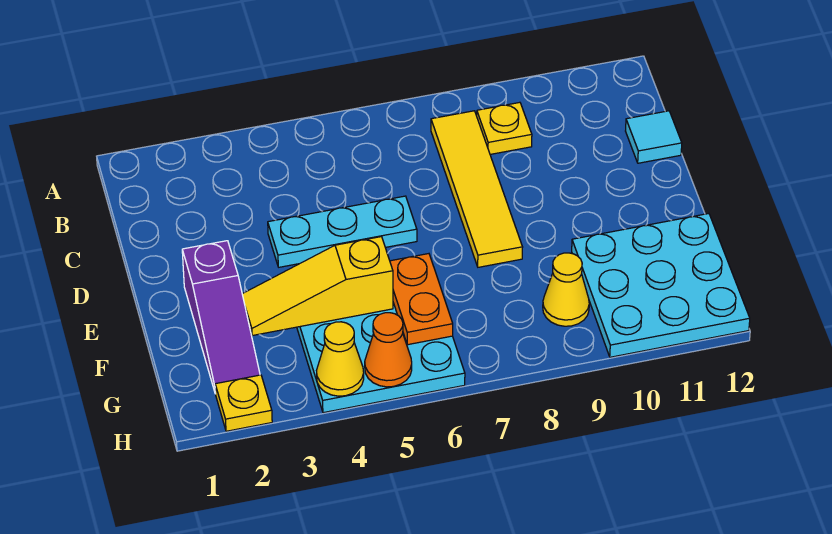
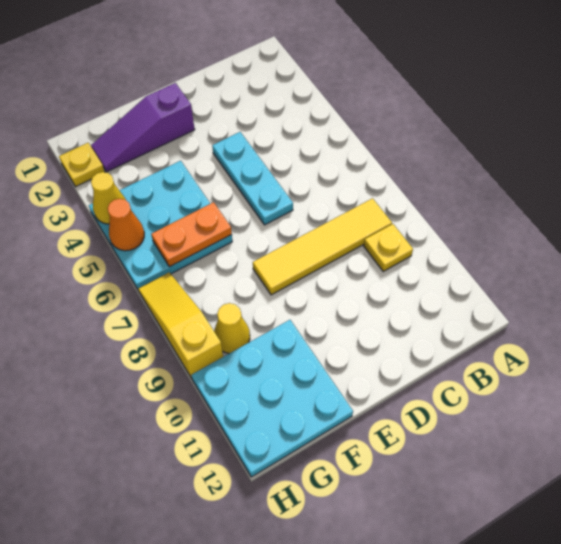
cyan 1x1 tile [626,111,682,163] -> none
yellow 1x3 slope [242,237,393,336] -> yellow 1x3 slope moved to [138,272,223,378]

